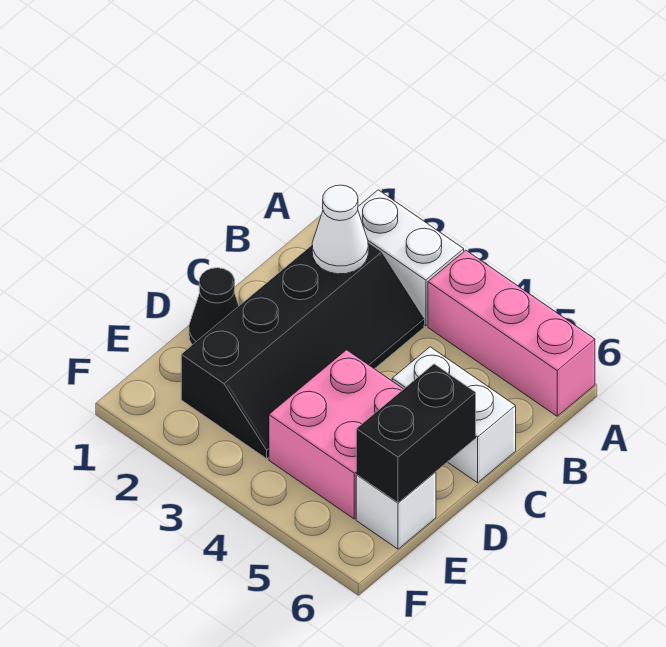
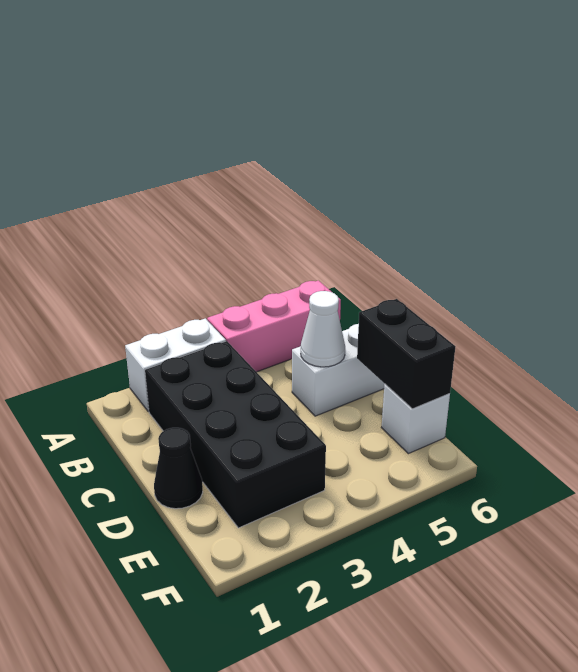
black 2x4 slope [181,244,424,459] -> black 2x4 brick [145,341,326,528]
white 1x1 cone [312,185,368,274] -> white 1x1 cone moved to [301,291,345,367]
pink 2x2 brick [269,350,403,519] -> none

